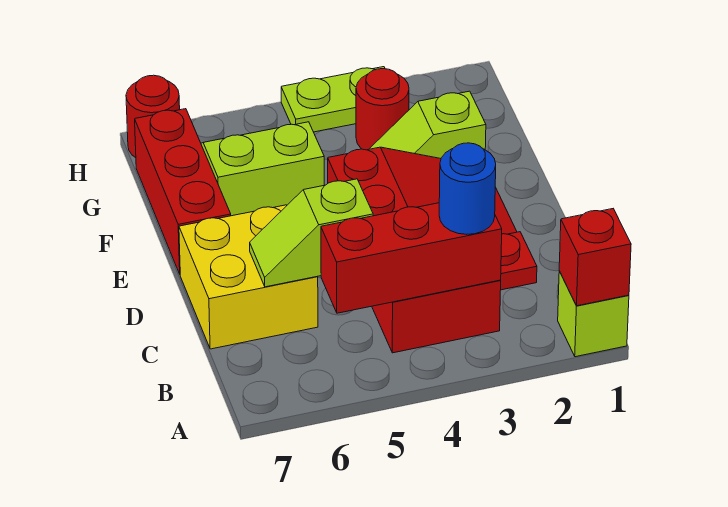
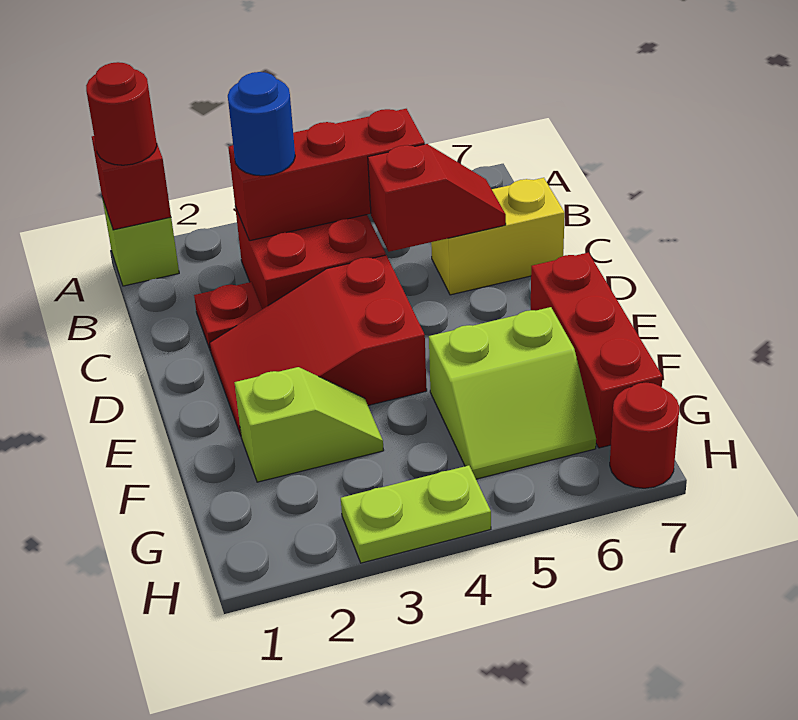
lime 1x2 slope [250,179,373,287] -> red 1x2 slope [368,144,506,252]
yellow 2x2 brick [179,205,318,349] -> yellow 1x2 brick [431,178,565,295]
red 1x1 round brick [356,69,409,150] -> red 1x1 round brick moved to [86,62,157,165]

